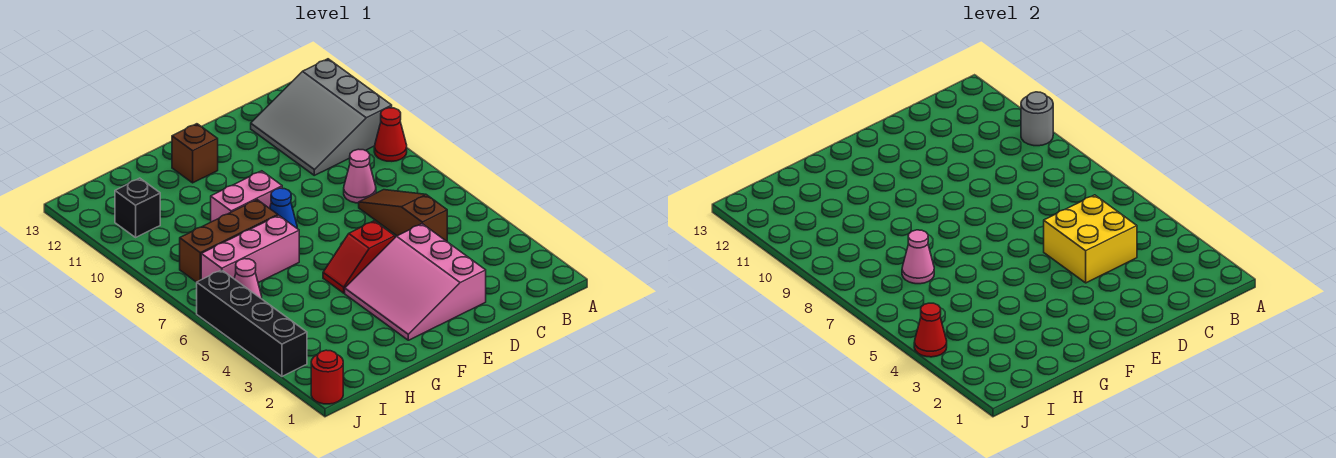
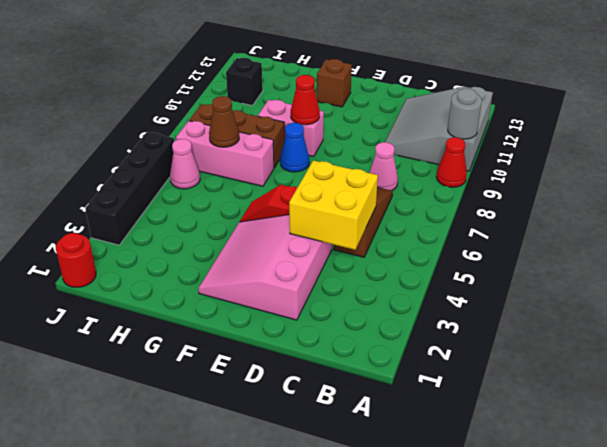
pink 1x1 cone [902,230,934,284] -> brown 1x1 cone [209,96,239,147]
red 1x1 cone [914,303,947,357] -> red 1x1 cone moved to [291,75,320,125]

